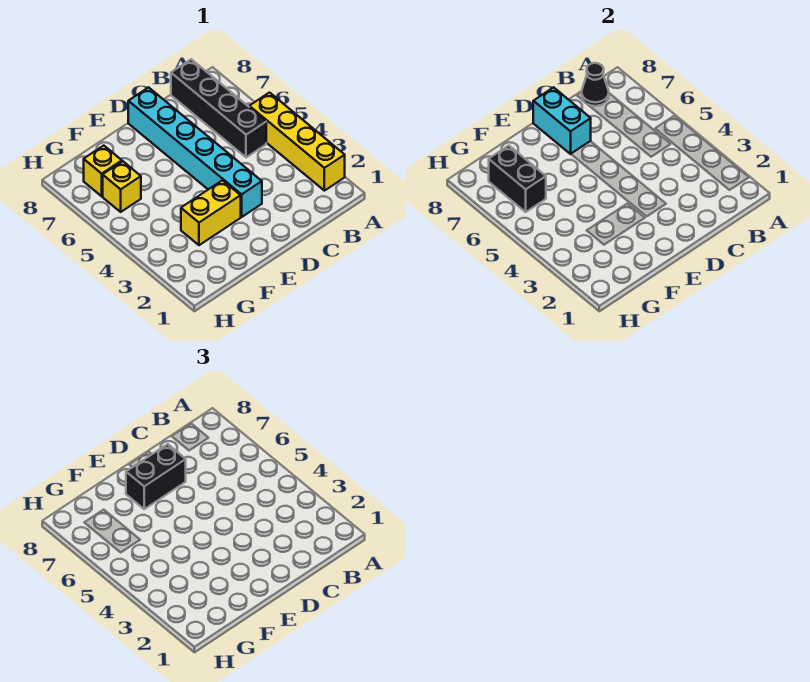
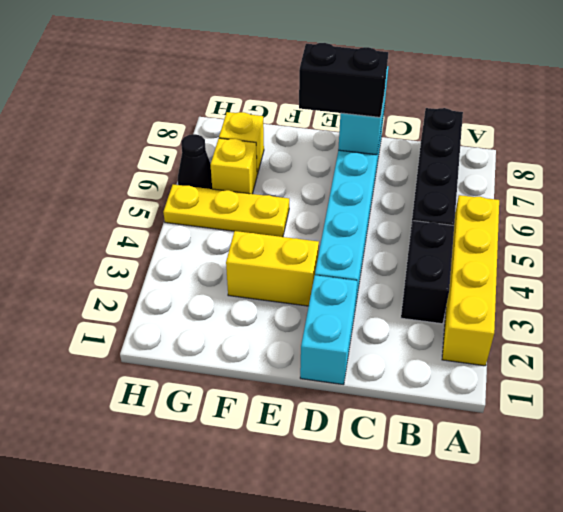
black 1x1 cone [582,63,609,106] -> black 1x1 cone moved to [178,134,212,189]
none -> cyan 1x2 brick [300,275,358,385]
none -> yellow 1x3 plate [163,184,289,237]
black 1x2 brick [489,146,546,212] -> black 1x2 brick moved to [401,221,454,324]

